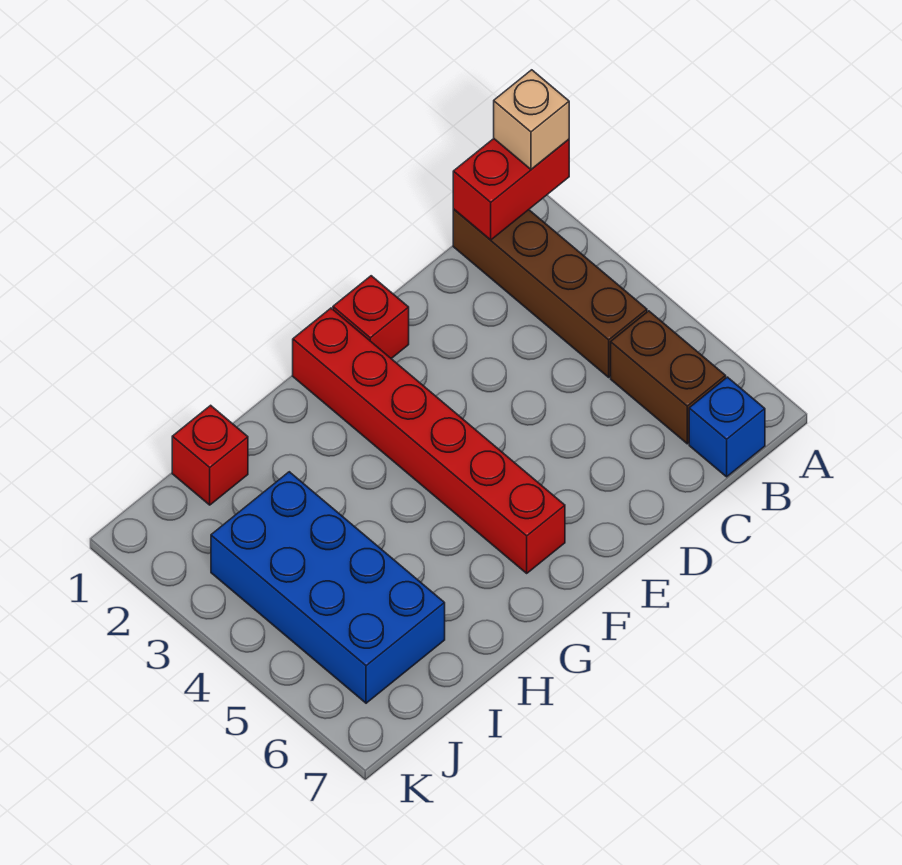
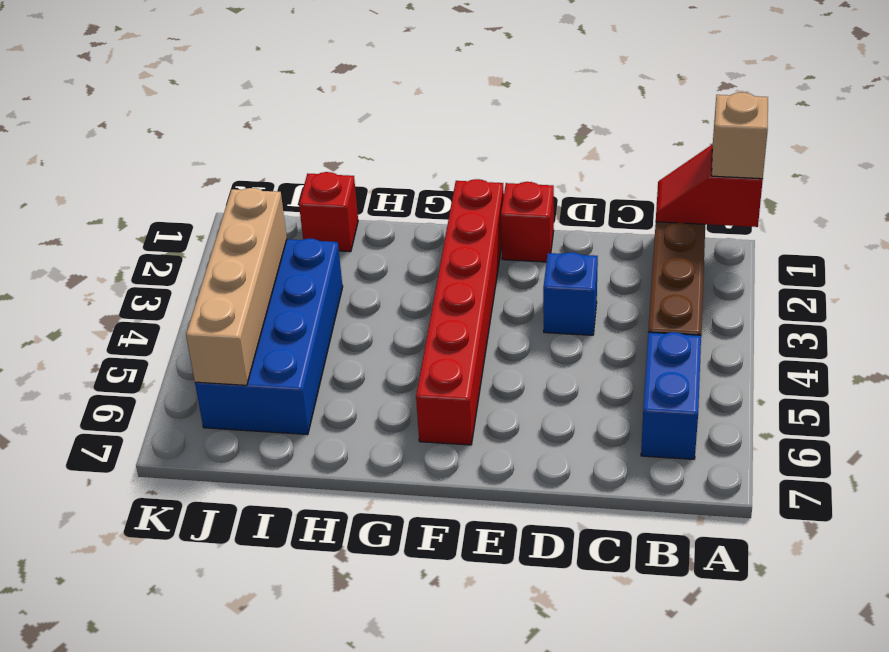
red 1x2 brick [453,139,569,240] -> red 1x2 slope [656,145,763,227]
brown 1x2 brick [611,311,726,444] -> blue 1x2 brick [641,332,701,459]
blue 1x1 brick [689,377,765,477] -> blue 1x1 brick moved to [543,252,598,335]
none -> tan 1x4 brick [186,188,287,385]

